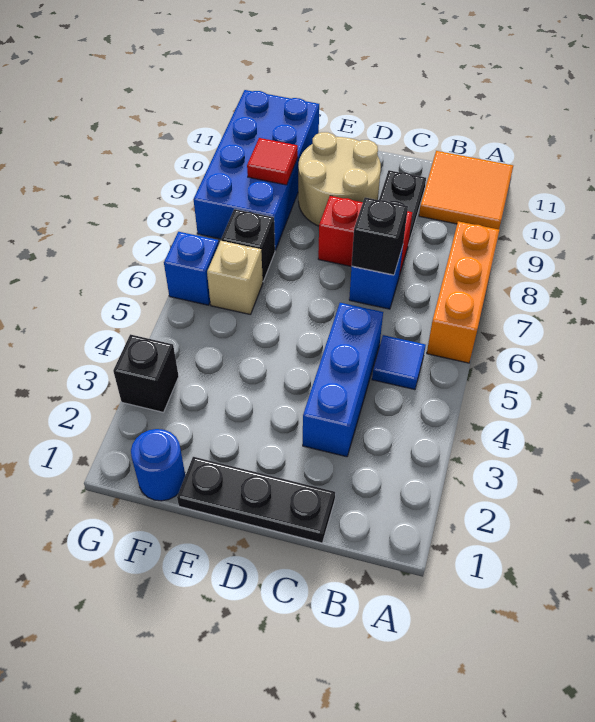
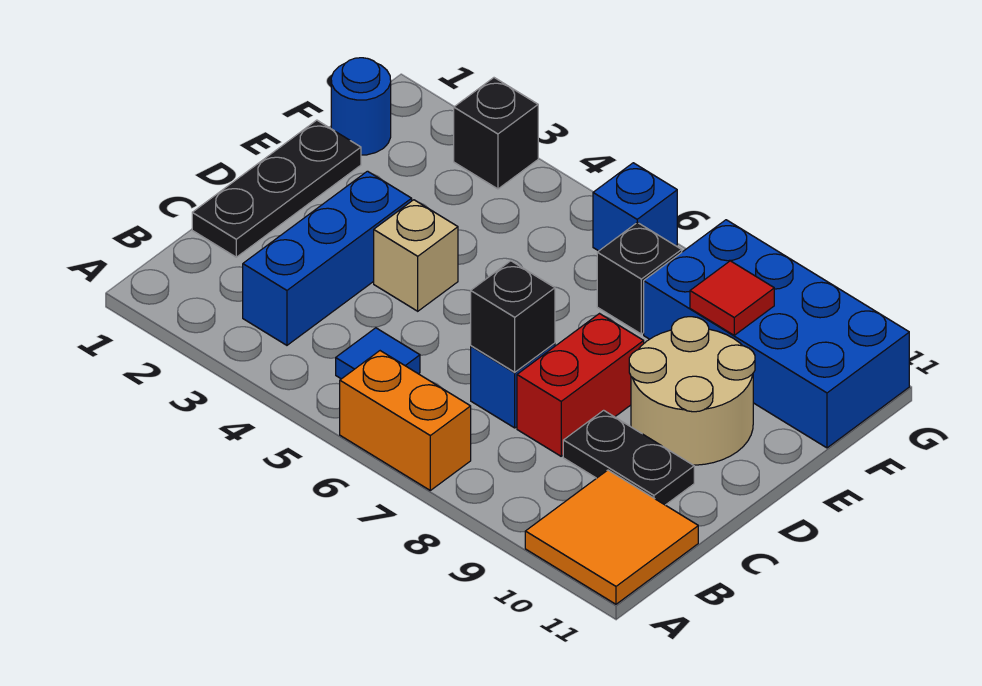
orange 1x3 brick [427,221,499,363] -> orange 1x2 brick [340,351,471,490]
blue 1x3 brick [303,303,383,457] -> blue 1x3 brick turned to [243,171,412,345]
tan 1x1 brick [207,241,263,315] -> tan 1x1 brick moved to [374,200,458,311]

